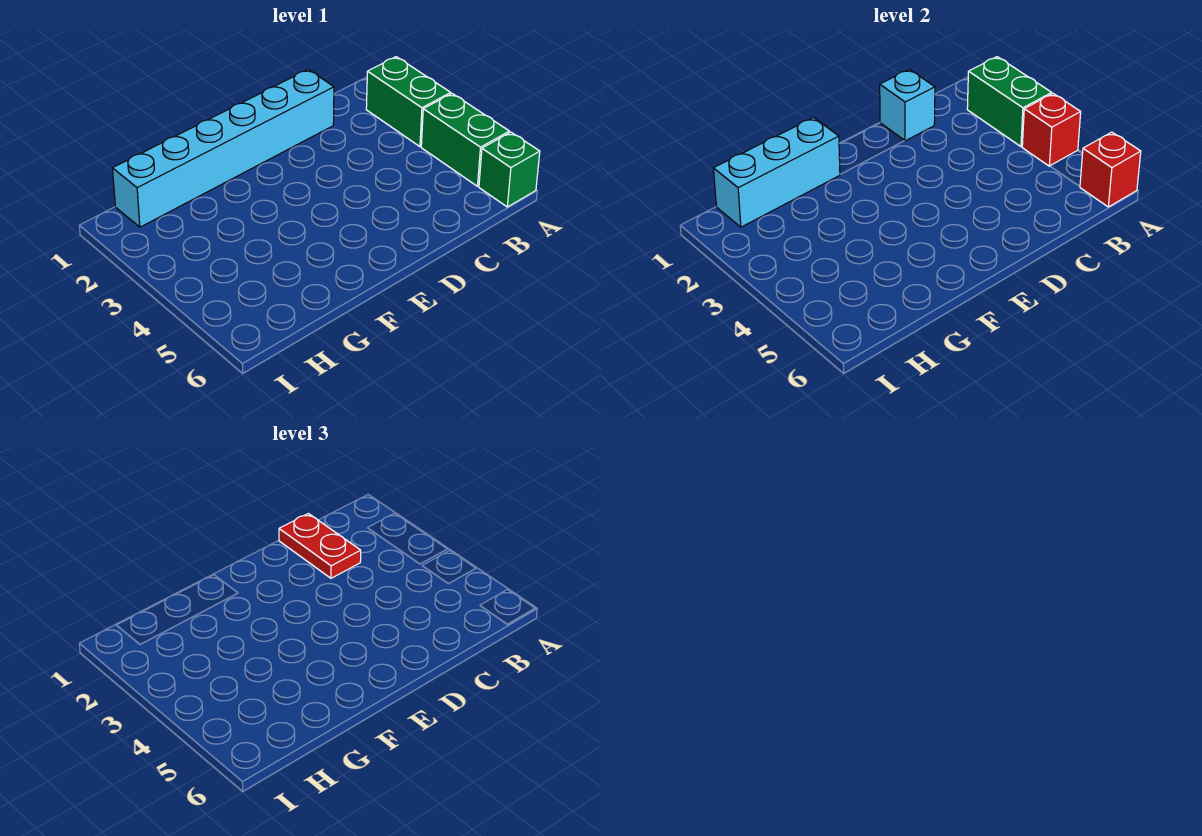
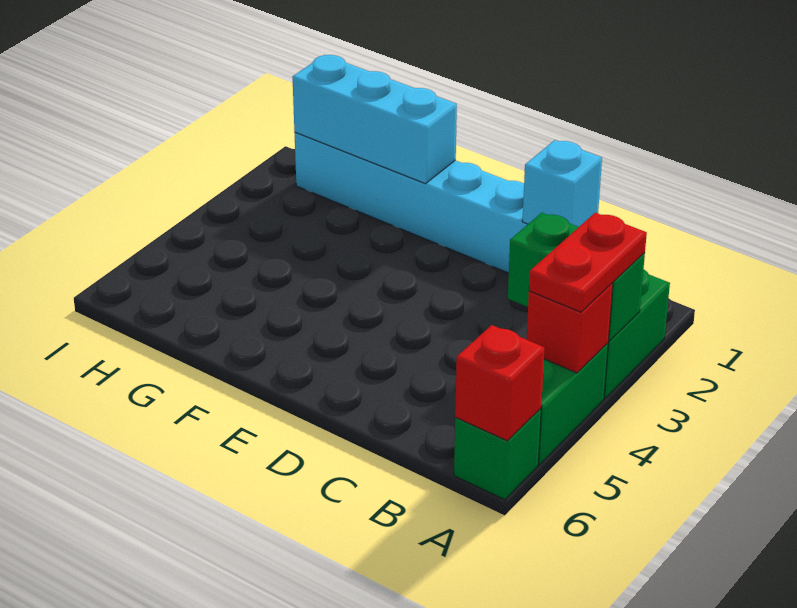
green 1x2 brick [967,57,1052,147] -> green 1x2 brick turned to [508,213,645,341]
red 1x2 plate [279,514,361,578] -> red 1x2 plate moved to [529,213,647,312]

